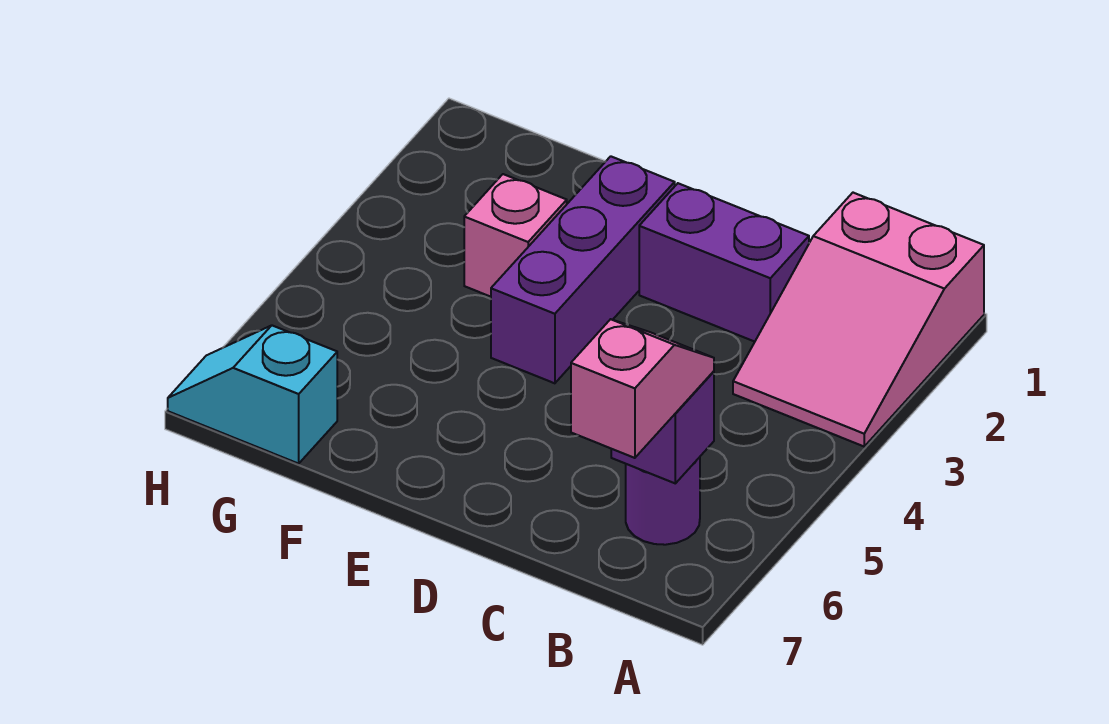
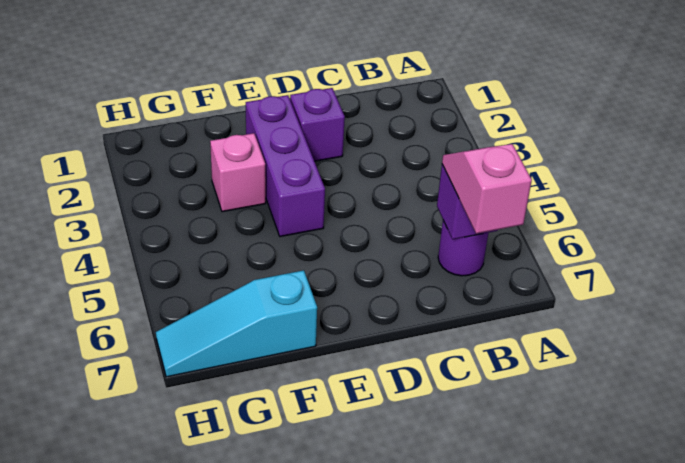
pink 2x3 slope [733,193,984,446] -> none
purple 1x2 brick [639,183,809,342] -> purple 1x1 brick [290,88,345,161]
cyan 1x2 slope [168,326,337,464] -> cyan 1x3 slope [156,270,317,377]

